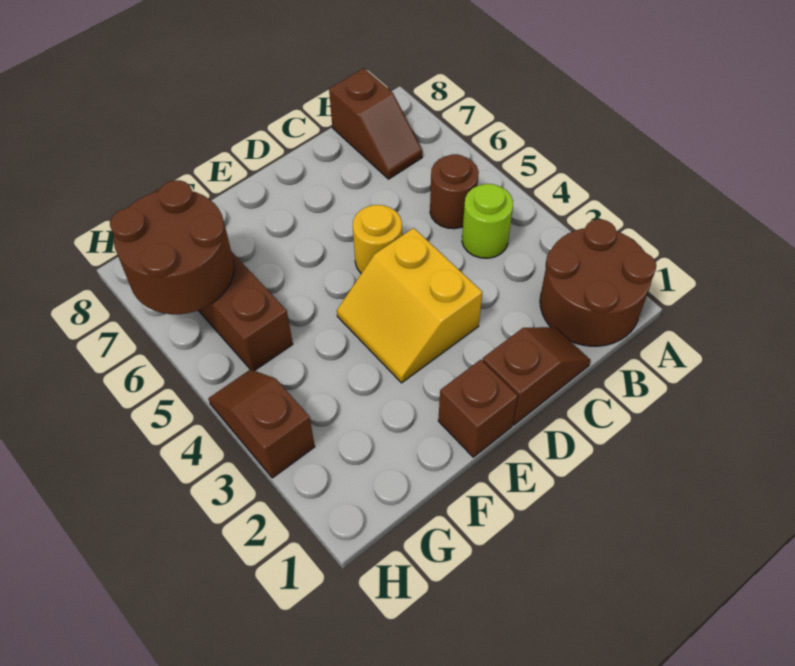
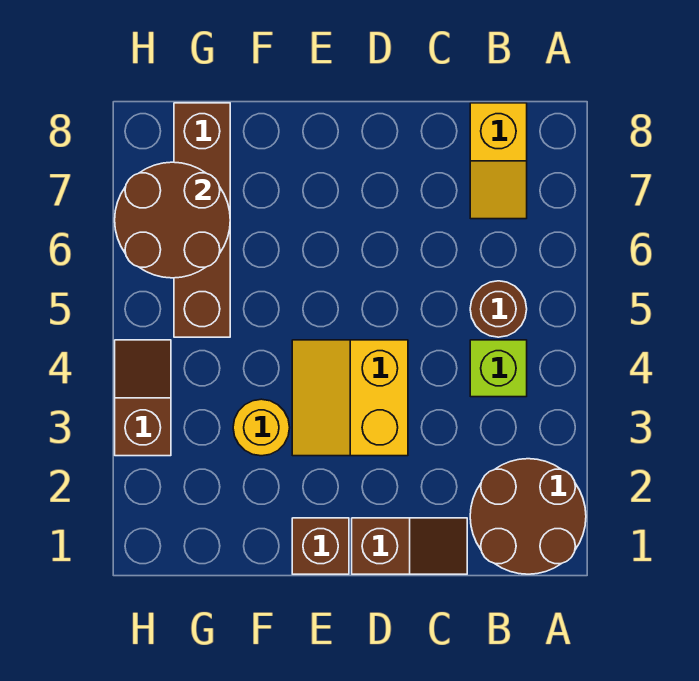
lime 1x1 round brick [462,184,513,258] -> lime 1x1 brick [470,340,527,397]
brown 1x2 slope [329,68,422,179] -> yellow 1x2 slope [470,103,527,219]
yellow 1x1 round brick [353,205,402,273] -> yellow 1x1 round brick moved to [233,399,290,456]

